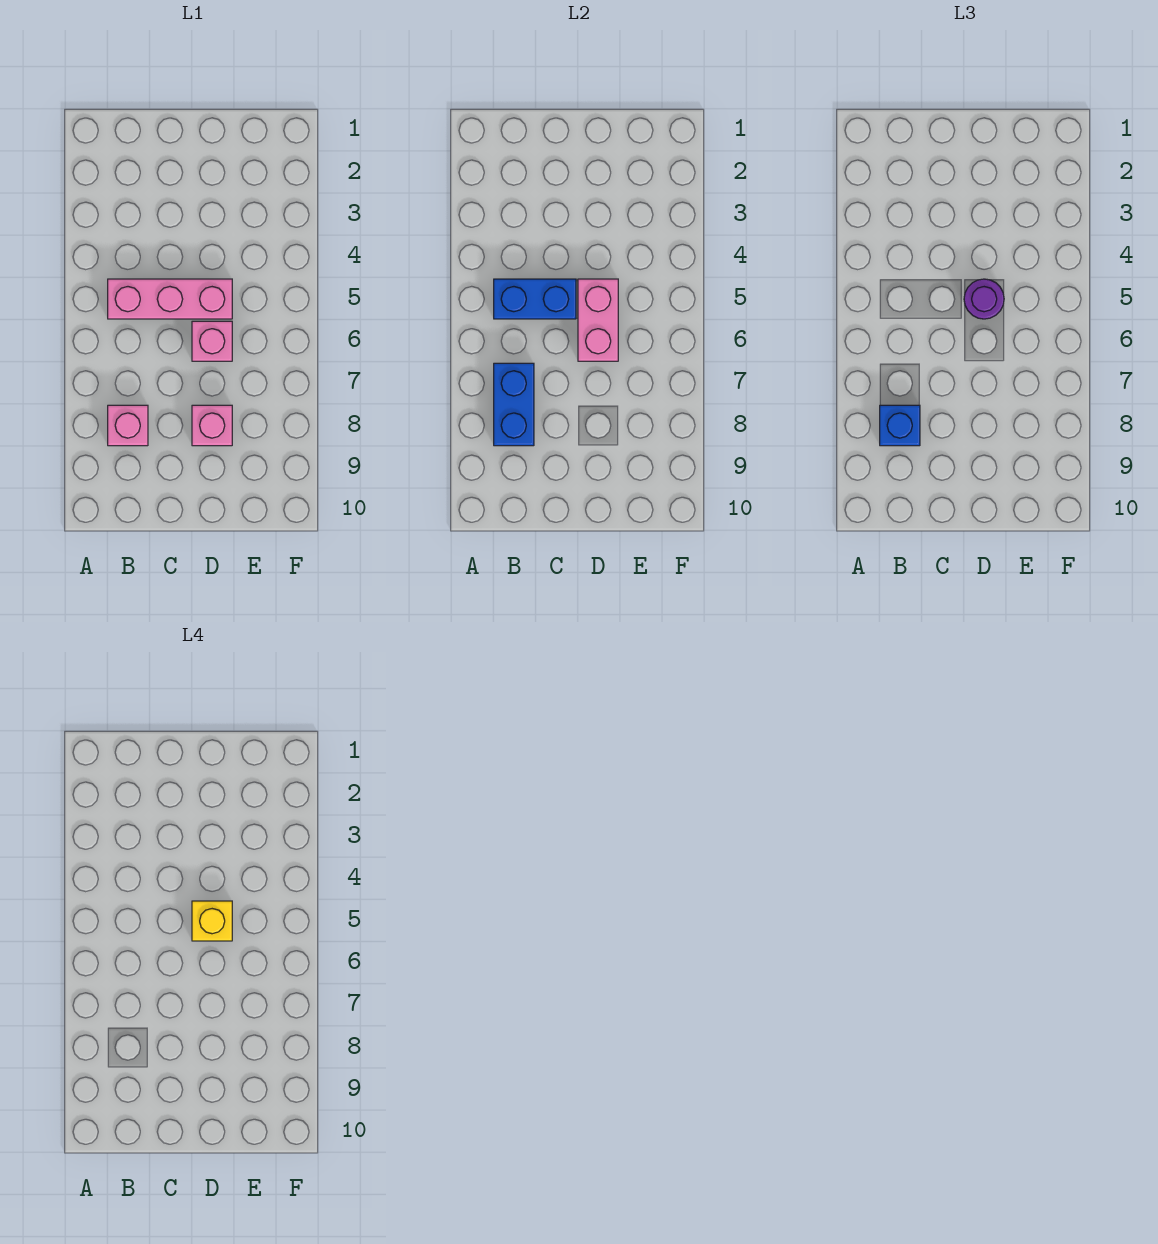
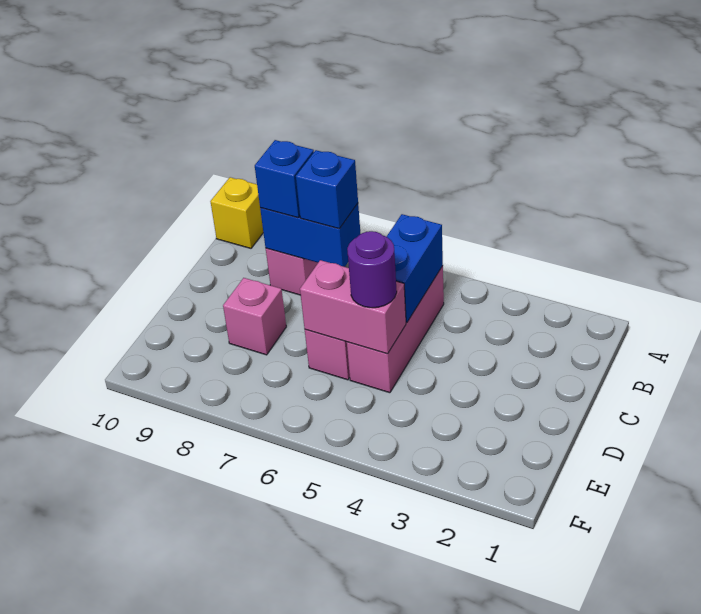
none -> blue 1x1 brick [296,150,358,229]
yellow 1x1 brick [192,901,232,941] -> yellow 1x1 brick moved to [210,177,263,248]

